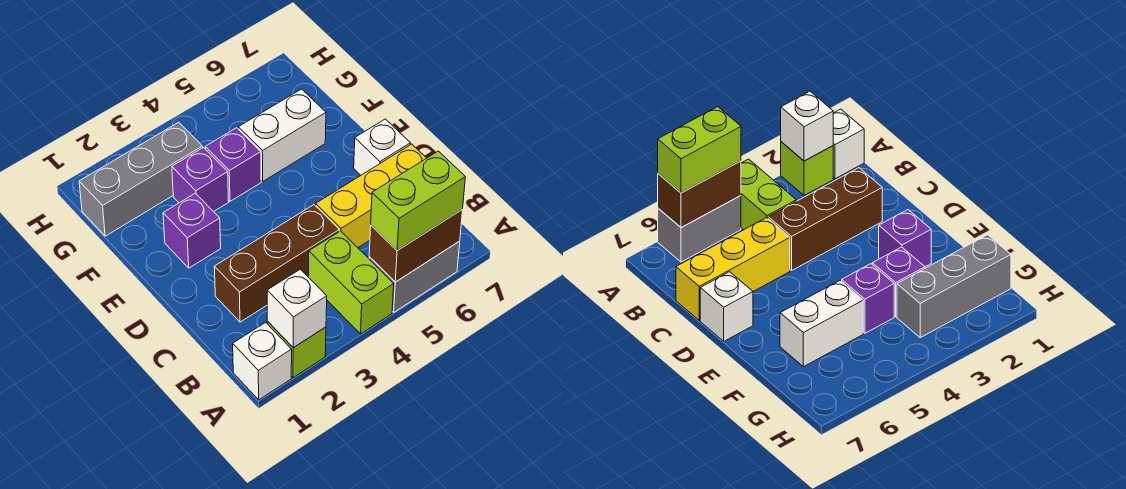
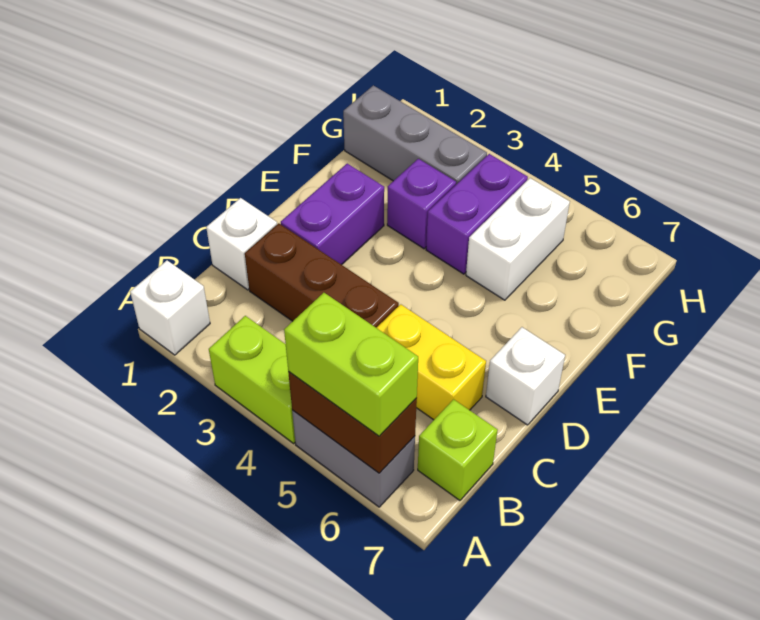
lime 1x1 brick [267,322,326,378] -> lime 1x1 brick moved to [418,399,498,500]
white 1x1 brick [267,269,327,348] -> white 1x1 brick moved to [206,198,277,290]
lime 1x2 brick [308,231,394,334] -> lime 1x2 brick turned to [209,316,295,443]
yellow 1x3 brick [316,144,426,248] -> yellow 1x2 brick [377,304,486,420]
purple 1x1 brick [163,193,221,268] -> purple 1x2 brick [281,164,384,265]
purple 1x1 brick [205,128,261,201] -> purple 1x2 brick [426,154,528,274]
white 1x2 brick [238,89,326,181] -> white 1x2 brick turned to [466,178,570,300]

